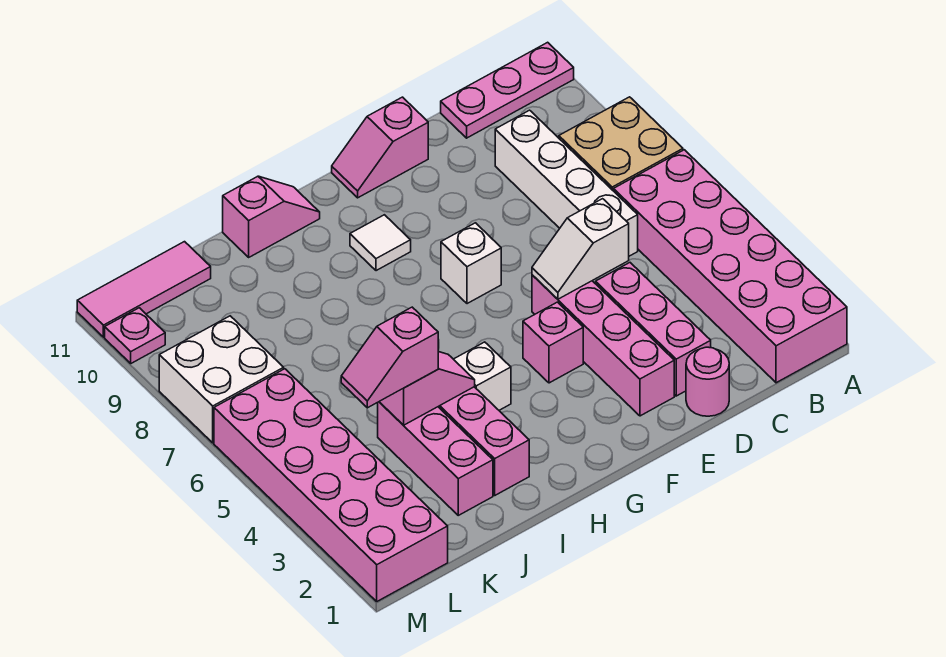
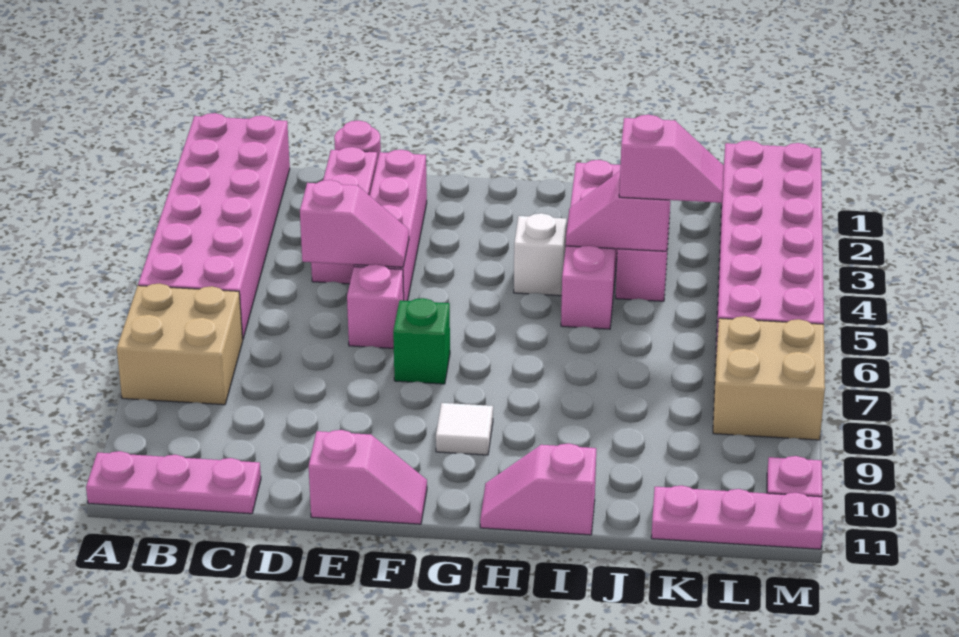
white 1x4 brick [495,110,638,256] -> none
white 1x2 slope [532,199,629,299] -> pink 1x2 slope [300,180,409,267]
pink 1x1 brick [523,302,583,383] -> pink 1x1 brick moved to [347,264,404,348]
white 1x1 brick [441,223,501,304] -> green 1x1 brick [393,298,450,384]
pink 1x3 tile [77,242,211,337] -> pink 1x3 plate [651,485,823,549]
white 2x2 brick [159,316,284,443] -> tan 2x2 brick [713,316,825,440]

